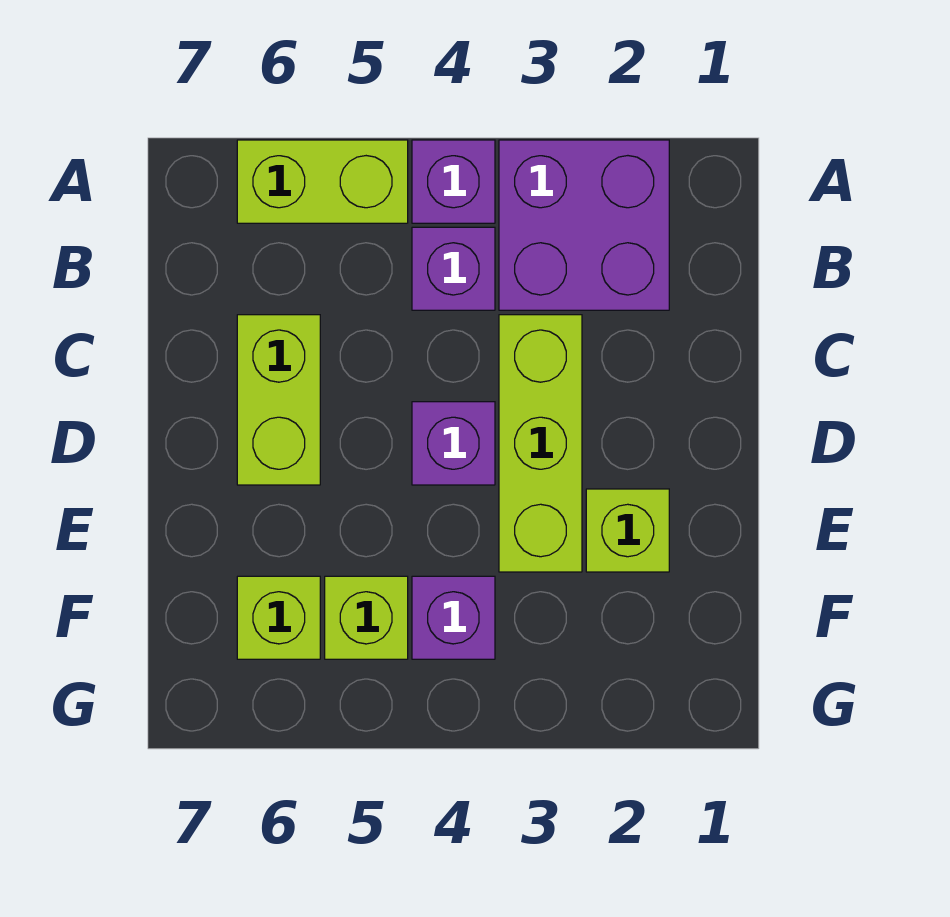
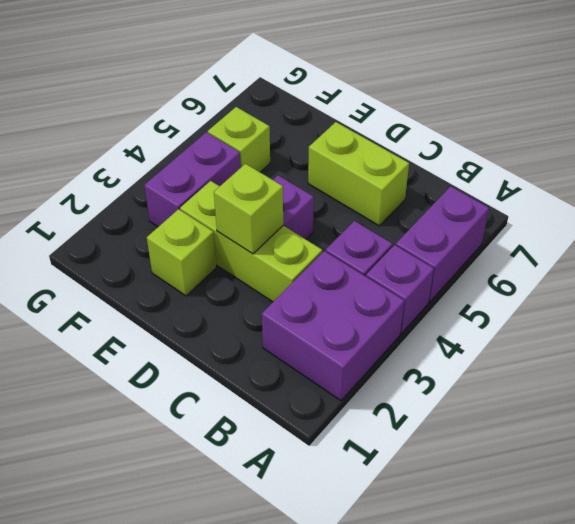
lime 1x2 brick [237,140,408,223] -> purple 1x2 brick [396,186,489,302]
purple 1x1 brick [412,576,495,659] -> purple 1x2 brick [144,132,241,227]
lime 1x1 brick [237,576,320,659] -> lime 1x1 brick moved to [214,164,283,254]

